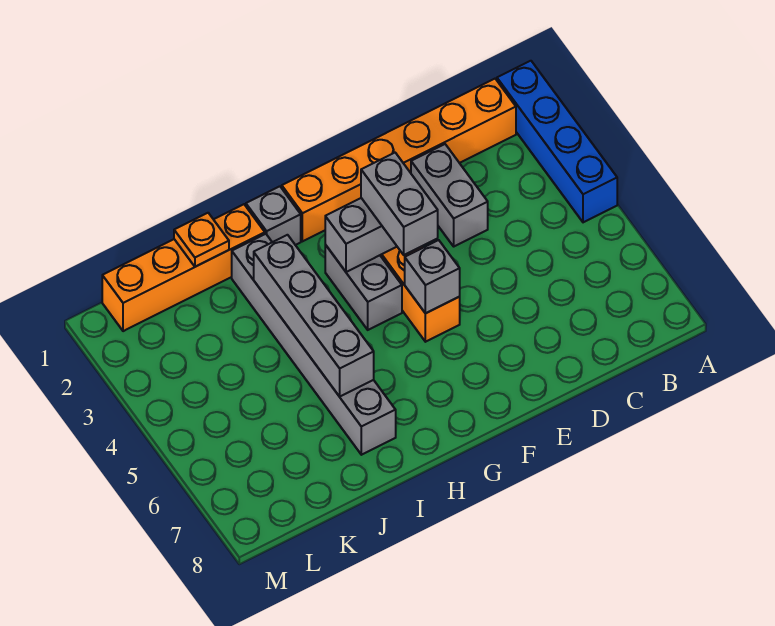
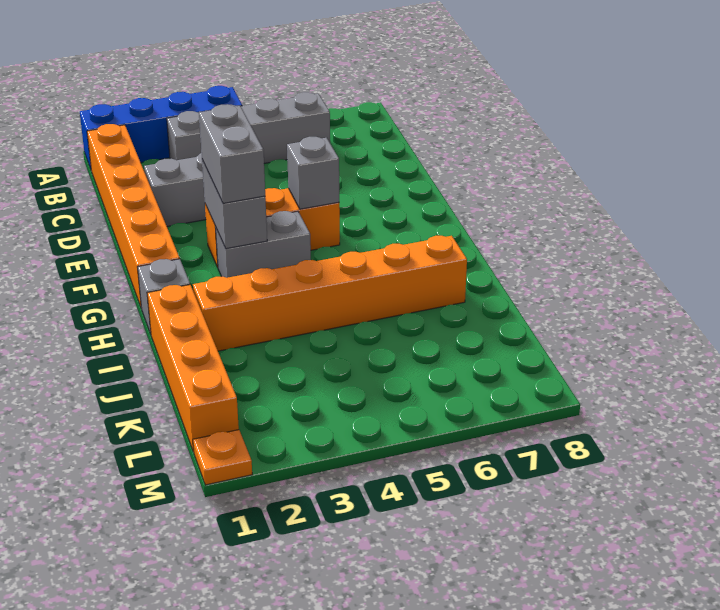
grey 1x2 brick [361,153,438,255] -> grey 1x2 brick turned to [199,104,265,204]
grey 1x6 brick [232,234,396,455] -> orange 1x6 brick [193,236,467,351]
grey 1x4 brick [254,235,374,397] -> grey 1x4 brick moved to [167,92,330,163]
orange 1x1 plate [174,213,229,267] -> orange 1x1 plate moved to [193,430,252,485]

